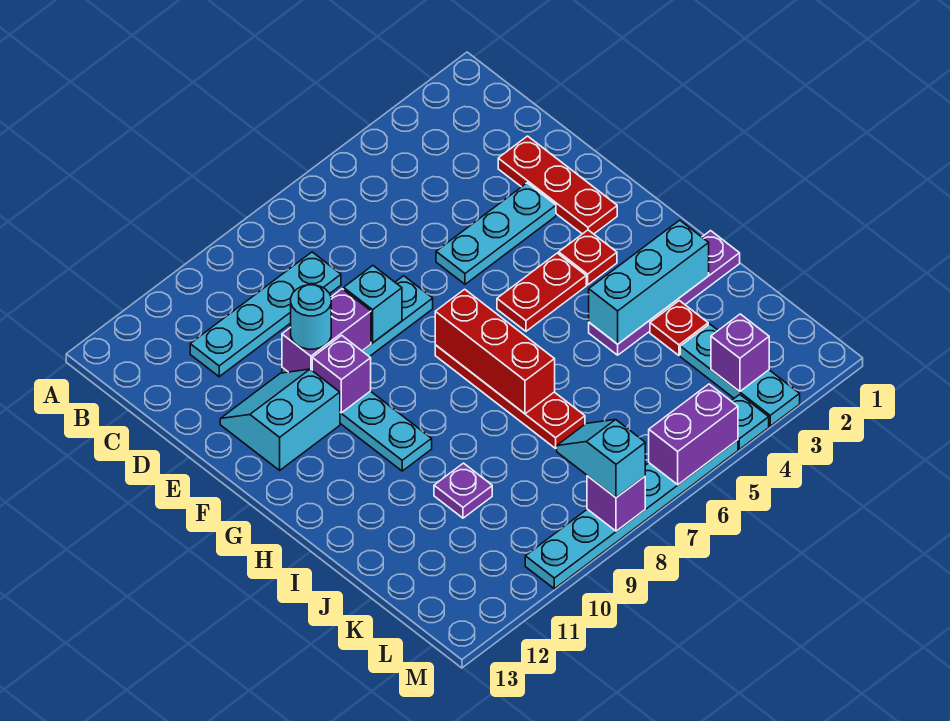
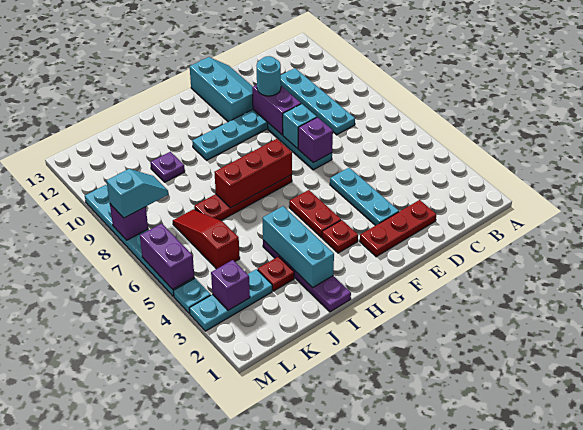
cyan 2x2 slope [220,369,340,470] -> cyan 2x3 slope [190,57,253,122]
purple 1x1 brick [312,335,371,413] -> purple 1x1 brick moved to [298,117,333,163]
none -> red 1x3 slope [173,209,240,269]

